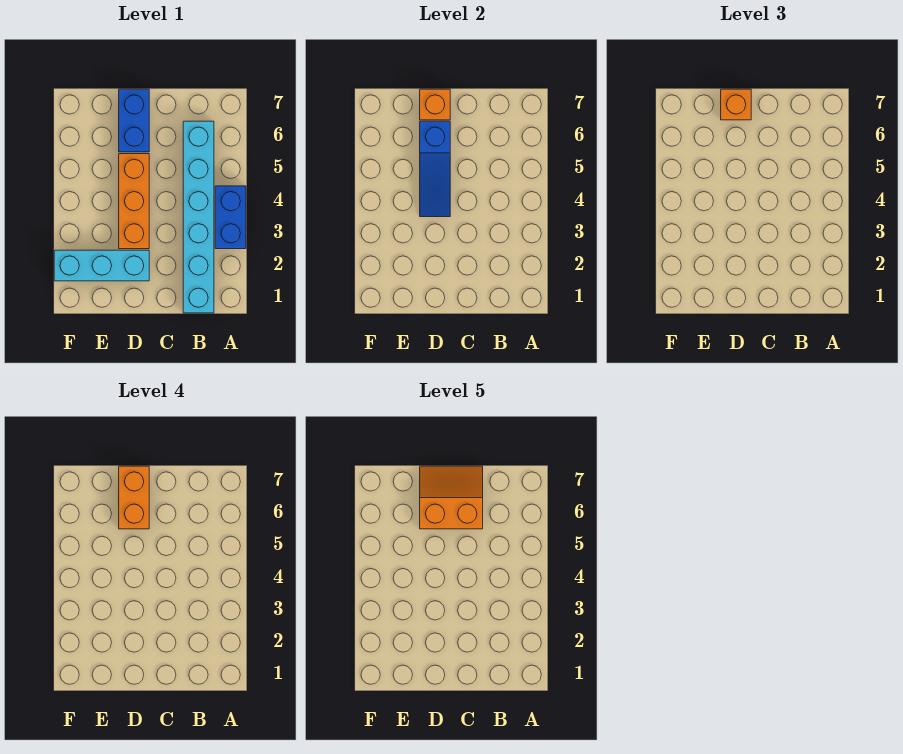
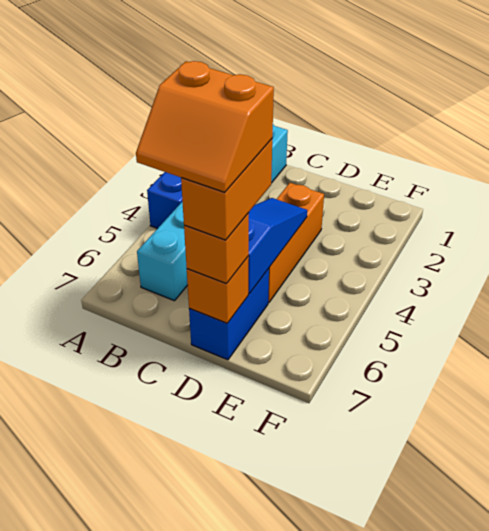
cyan 1x3 brick [54,250,149,281] -> none

